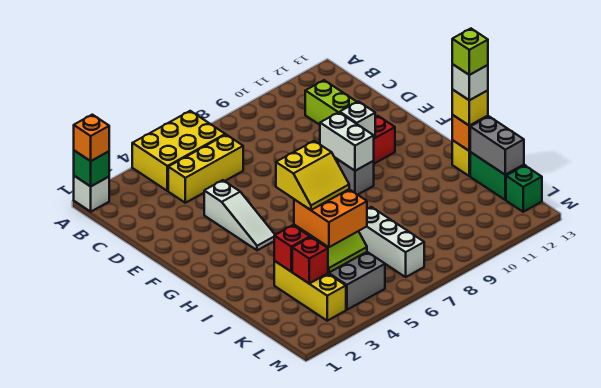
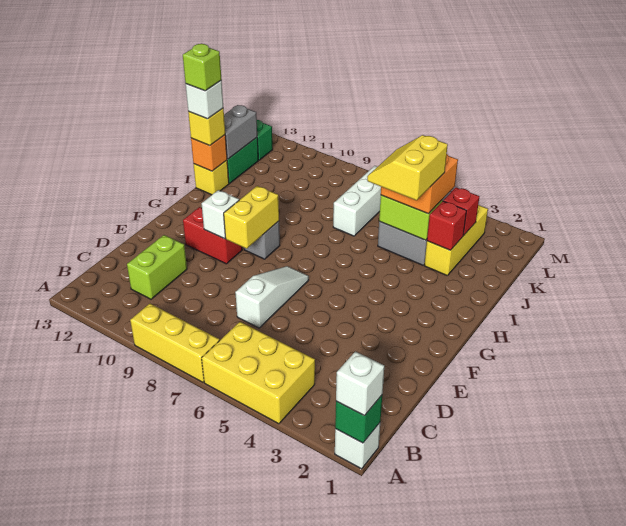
orange 1x1 brick [74,115,109,161] -> white 1x1 brick [336,352,384,416]
yellow 1x3 brick [168,135,243,203] -> yellow 1x3 brick moved to [130,304,220,382]
white 1x3 slope [204,180,275,250] -> white 1x3 slope moved to [235,266,309,328]
white 1x2 brick [320,112,374,171] -> yellow 1x2 brick [224,186,279,249]
yellow 2x2 slope [276,141,349,210] -> yellow 2x2 slope turned to [367,135,448,200]

